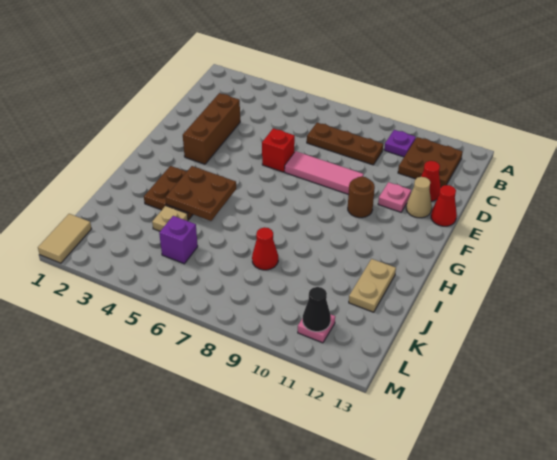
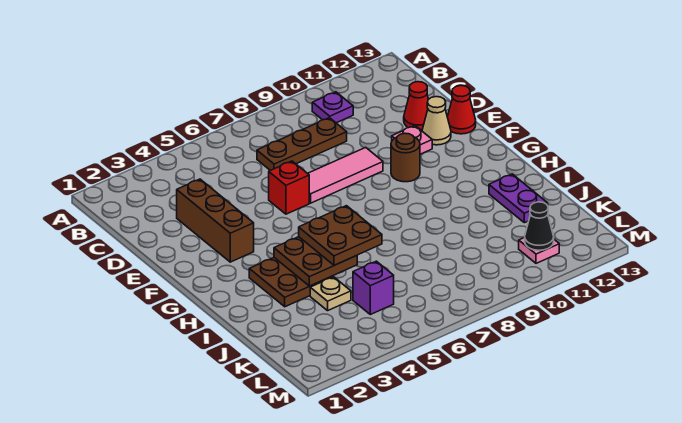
brown 2x2 plate [398,137,463,187] -> brown 2x2 plate moved to [299,206,382,265]
tan 1x2 plate [349,259,396,312] -> purple 1x2 plate [489,174,548,223]
red 1x1 cone [252,227,278,270] -> none
tan 1x2 tile [38,214,91,263] -> none

